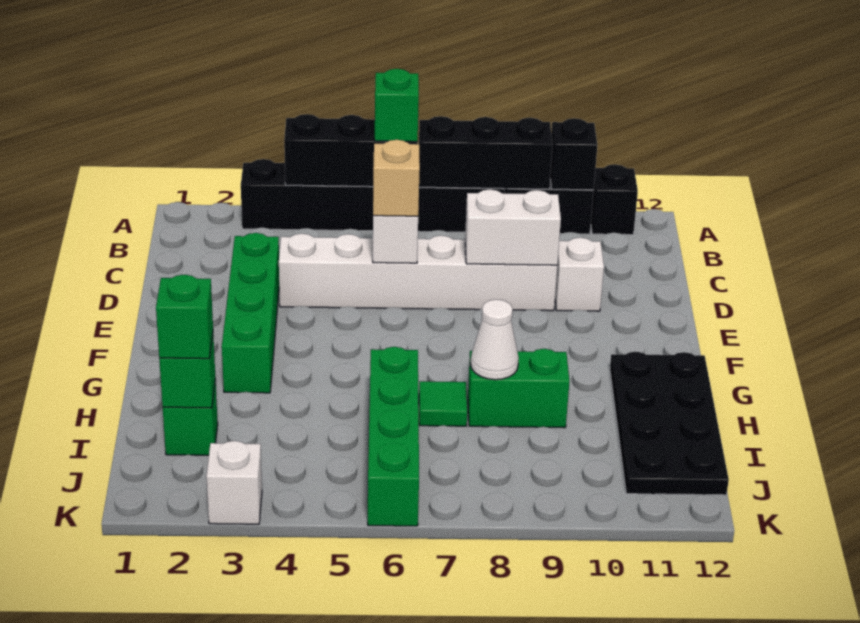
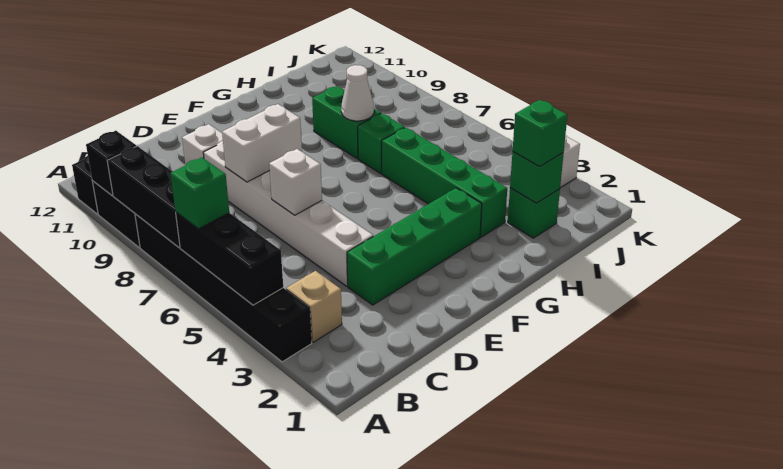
tan 1x1 brick [373,140,420,216] -> tan 1x1 brick moved to [286,271,342,342]
white 1x2 brick [465,189,561,265] -> white 1x2 brick turned to [222,104,302,182]
black 2x4 plate [610,352,729,495] -> none
green 1x4 brick [368,347,419,526] -> green 1x4 brick turned to [382,128,507,237]
green 1x1 tile [419,381,467,426] -> green 1x1 brick [358,113,405,173]

